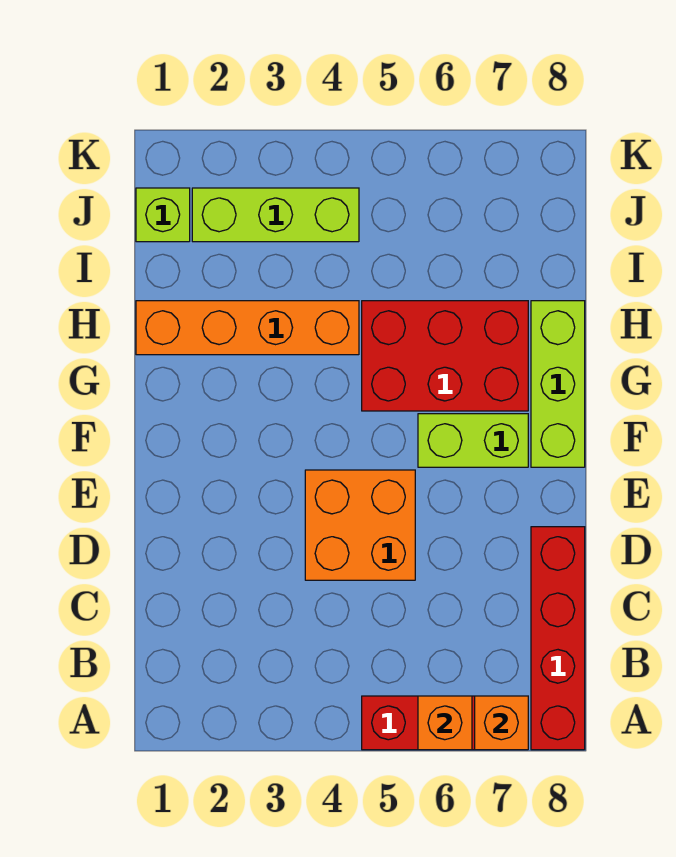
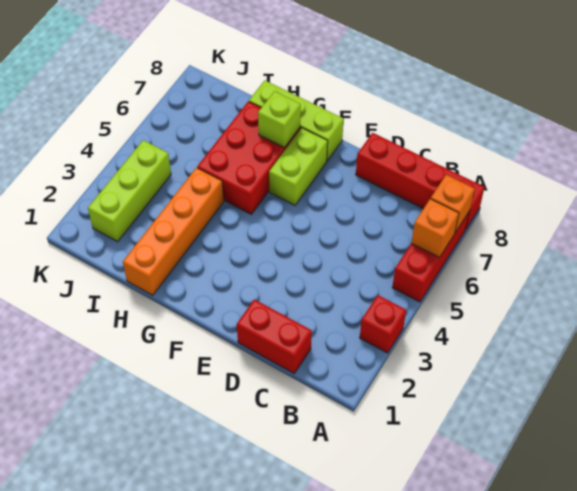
none -> red 1x1 brick [360,295,406,353]
none -> red 1x2 brick [237,299,312,373]
orange 2x2 brick [305,470,415,580] -> none
lime 1x1 brick [136,188,190,242] -> lime 1x1 brick moved to [258,91,301,148]

